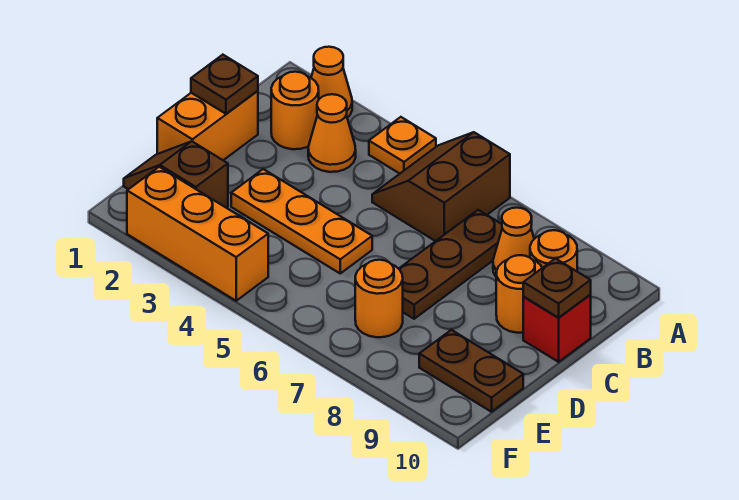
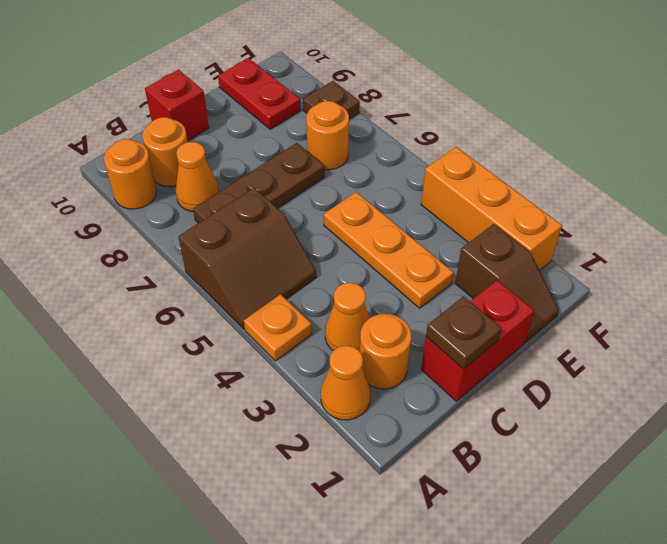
orange 1x2 brick [157,91,258,160] -> red 1x2 brick [421,280,534,401]
orange 1x1 round brick [496,255,542,333] -> orange 1x1 round brick moved to [104,139,157,209]
brown 1x1 plate [523,259,591,318] -> brown 1x1 plate moved to [303,81,360,119]
brown 1x2 plate [419,330,523,412] -> red 1x2 plate [218,58,301,129]

